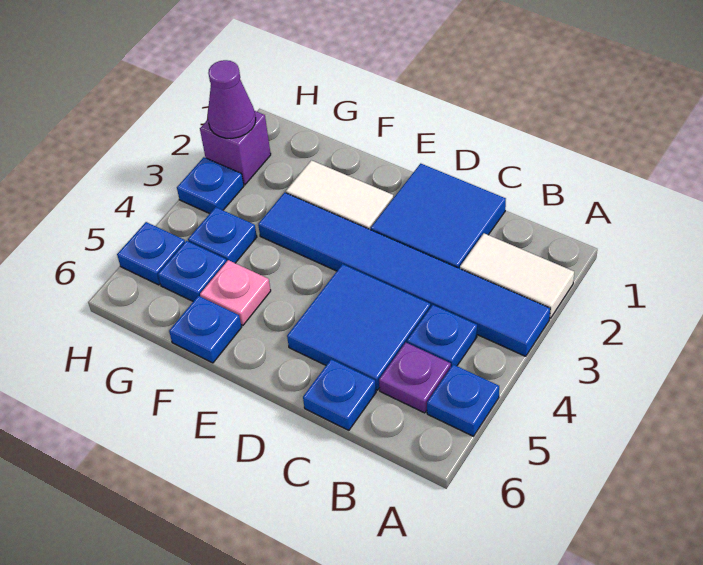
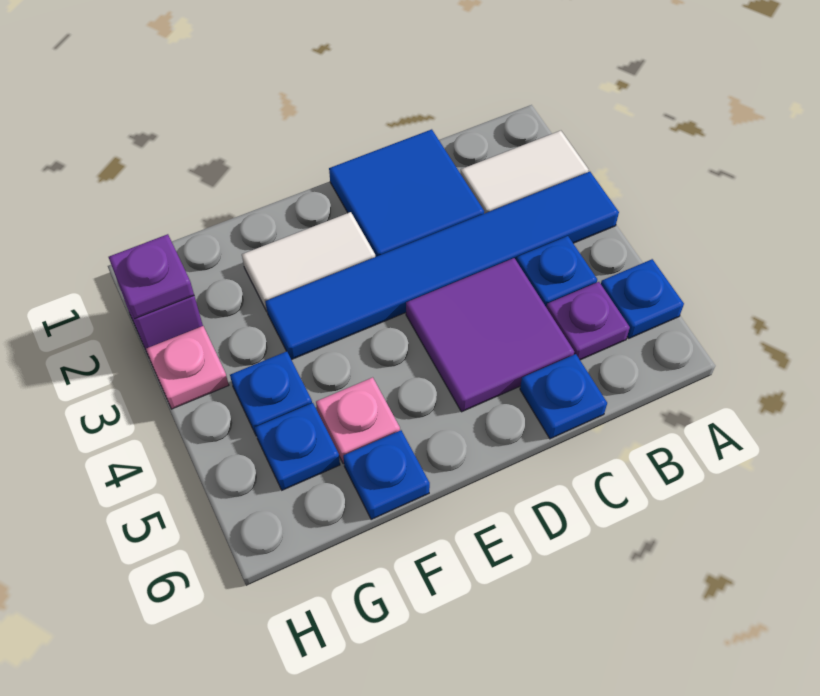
blue 2x2 tile [287,264,430,390] -> purple 2x2 tile [406,258,574,412]
purple 1x1 cone [208,60,256,138] -> purple 1x1 plate [109,234,194,319]
blue 1x1 plate [177,157,244,214] -> pink 1x1 plate [146,326,229,409]
blue 1x1 plate [117,222,185,285] -> none

